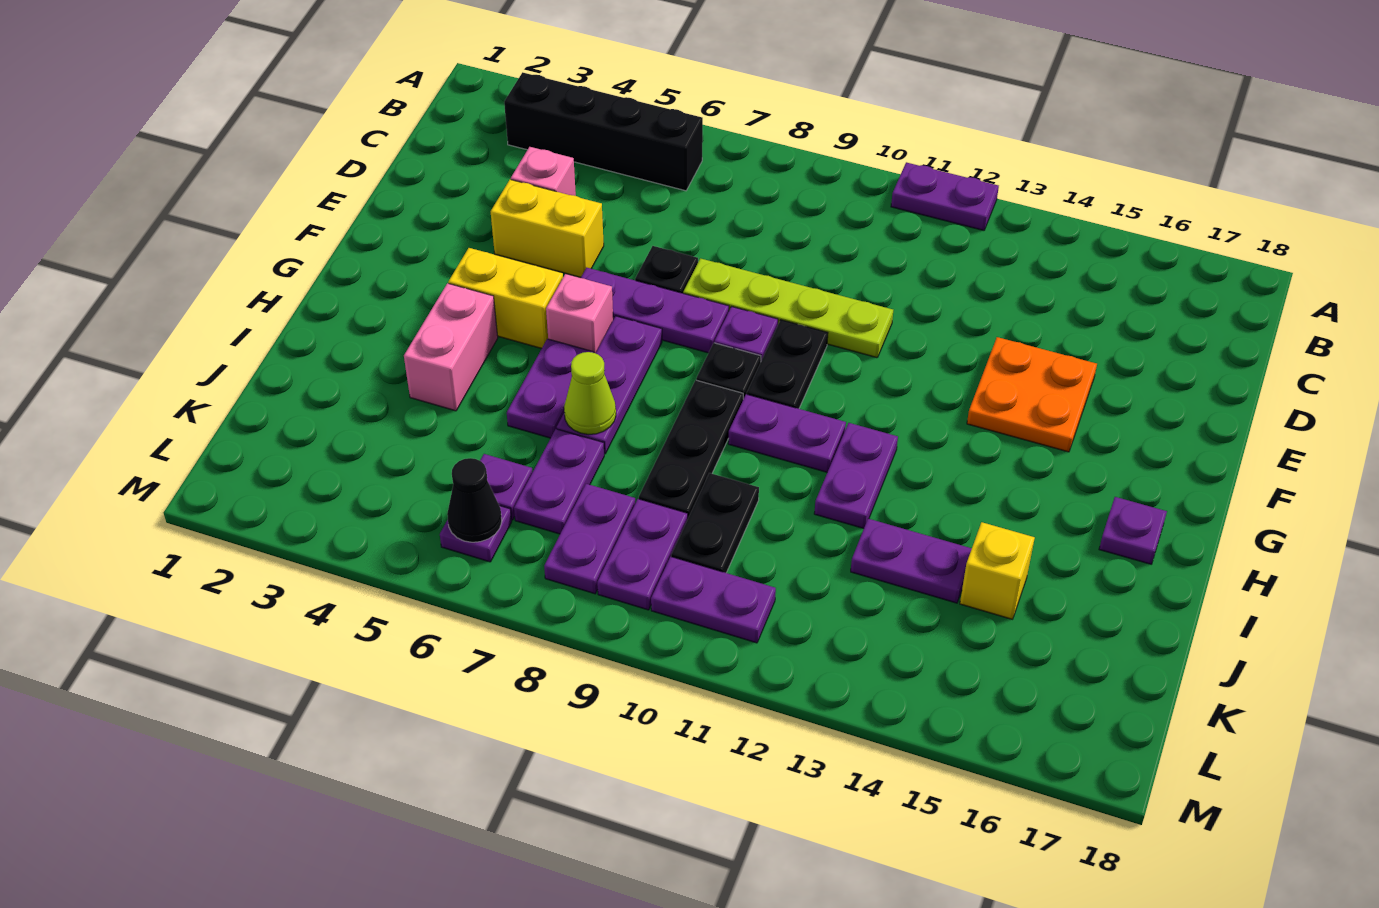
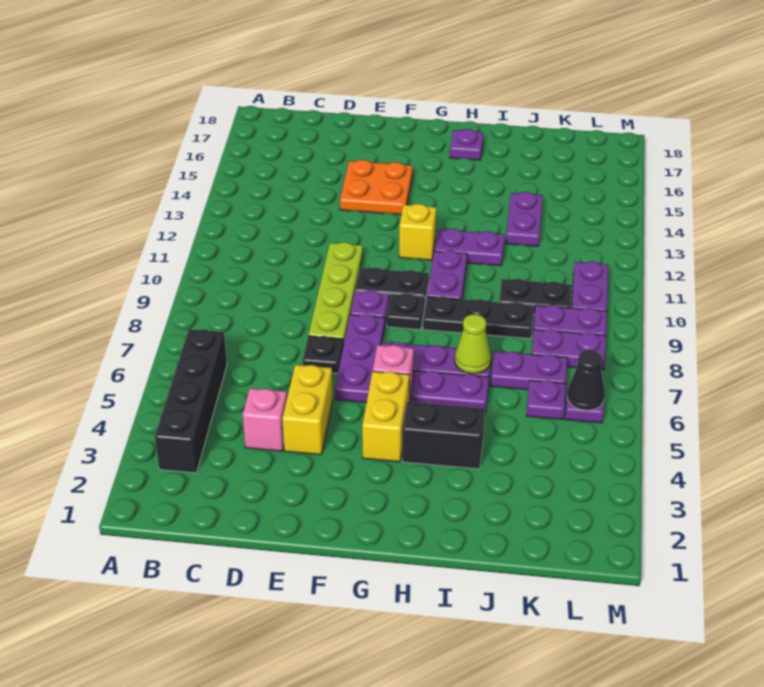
purple 1x2 plate [891,162,999,230] -> none
pink 1x2 brick [404,283,498,411] -> black 1x2 brick [402,402,485,469]
yellow 1x1 brick [960,522,1035,619] -> yellow 1x1 brick moved to [399,204,436,260]

